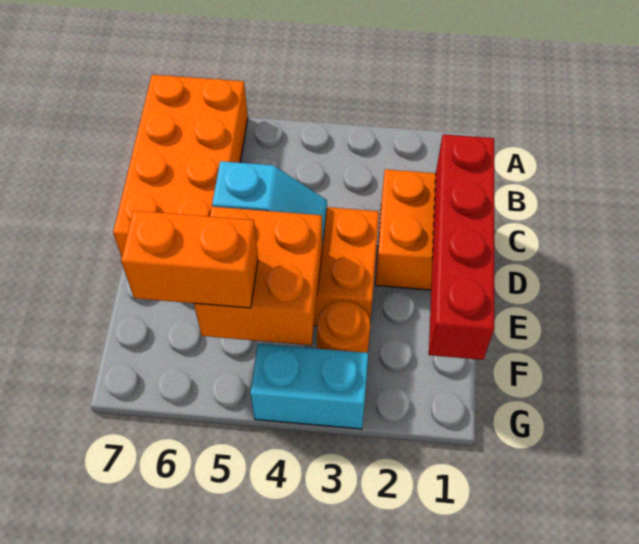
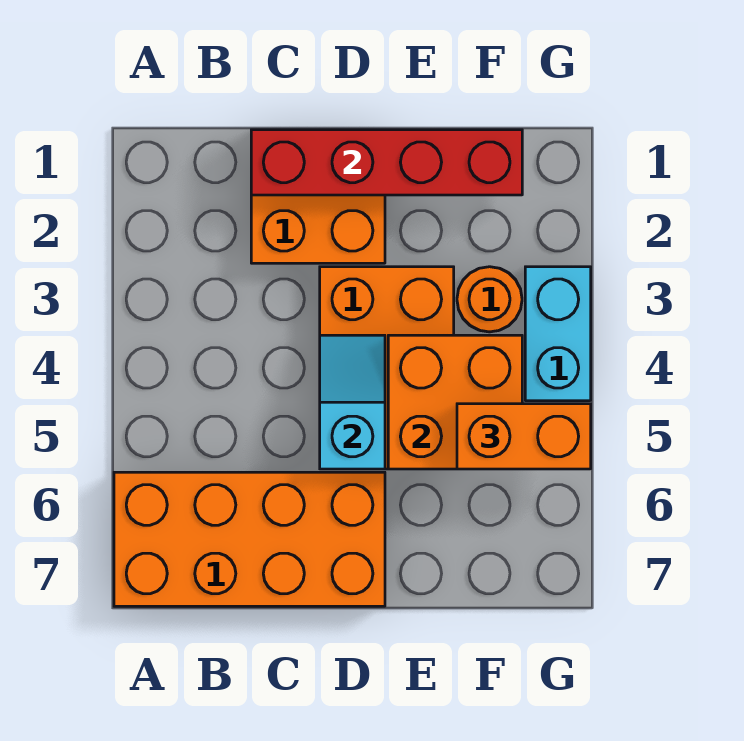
orange 1x2 brick [121,211,258,308] -> orange 1x2 brick turned to [457,404,591,469]

